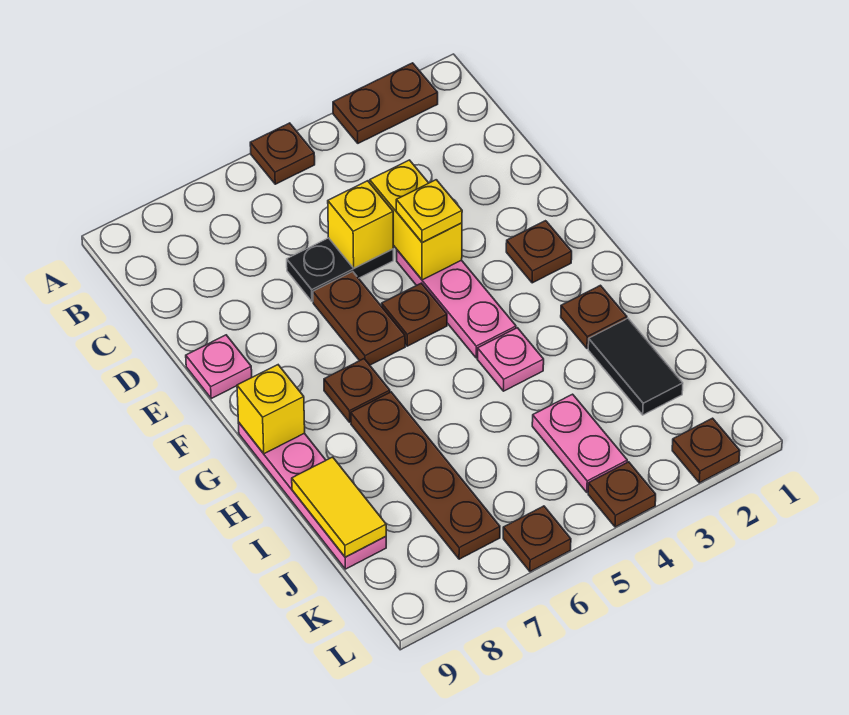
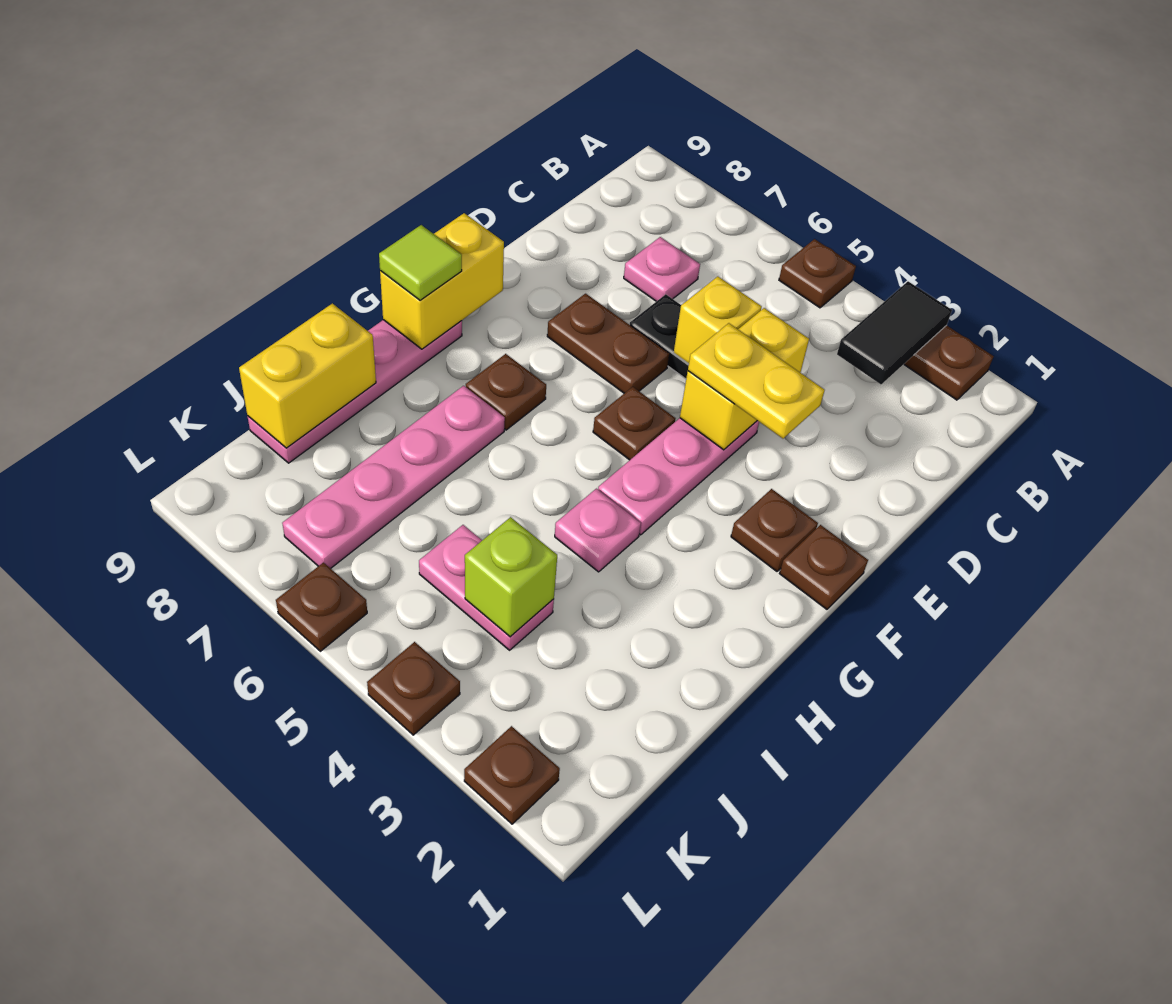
yellow 1x1 plate [396,180,462,242] -> yellow 1x2 plate [688,323,825,439]
brown 1x2 plate [313,272,405,365] -> brown 1x2 plate turned to [547,294,669,393]
pink 1x1 plate [186,335,252,398] -> pink 1x1 plate moved to [624,237,700,301]
yellow 1x1 brick [237,365,305,454] -> yellow 1x2 brick [380,213,504,349]
none -> lime 1x1 tile [379,225,462,300]
brown 1x1 plate [561,285,627,348] -> brown 1x1 plate moved to [780,525,868,609]
brown 1x4 plate [351,392,500,559] -> pink 1x4 plate [282,386,505,568]
black 1x2 tile [588,318,683,415] -> black 1x2 tile moved to [837,281,952,384]
yellow 1x2 tile [292,457,386,557] -> yellow 1x2 brick [239,303,376,448]
pink 1x2 plate [532,394,627,492] -> pink 1x2 plate turned to [419,525,554,650]
none -> lime 1x1 brick [465,517,557,637]

